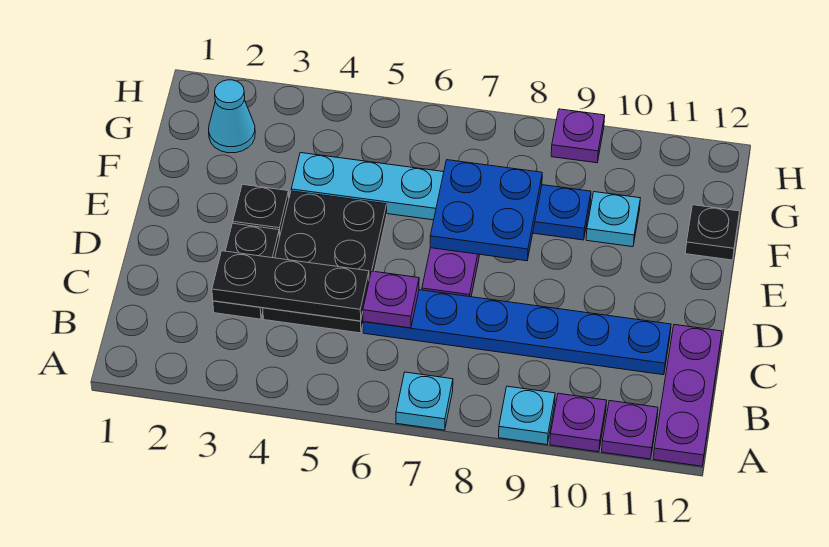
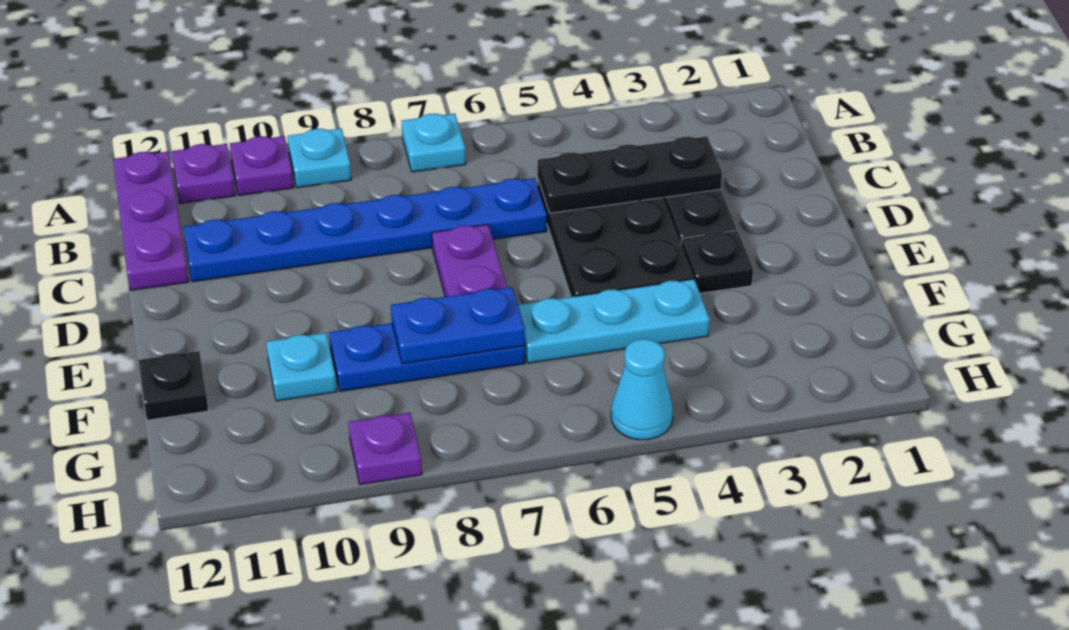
purple 1x1 plate [363,271,419,328] -> none
blue 2x2 plate [430,160,542,261] -> blue 1x2 plate [391,287,525,364]
cyan 1x1 cone [209,80,255,153] -> cyan 1x1 cone moved to [611,339,673,440]

